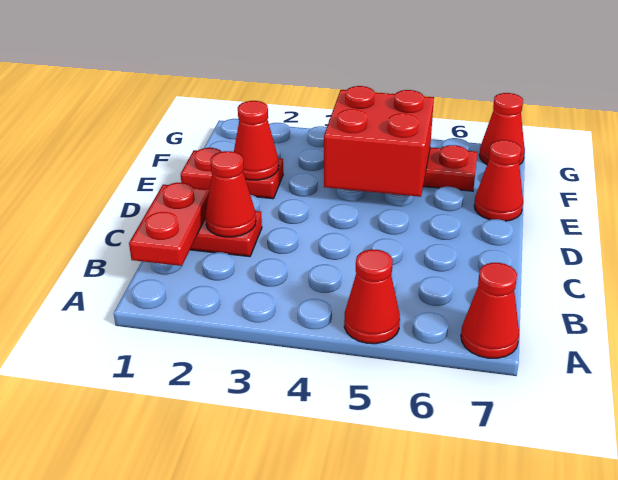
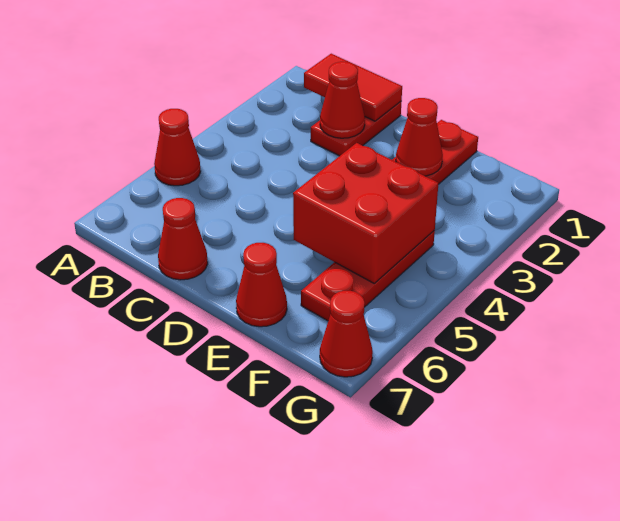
red 1x1 cone [461,263,519,358] -> red 1x1 cone moved to [158,198,208,280]
red 1x2 plate [129,183,210,266] -> red 1x2 tile [304,54,402,121]

